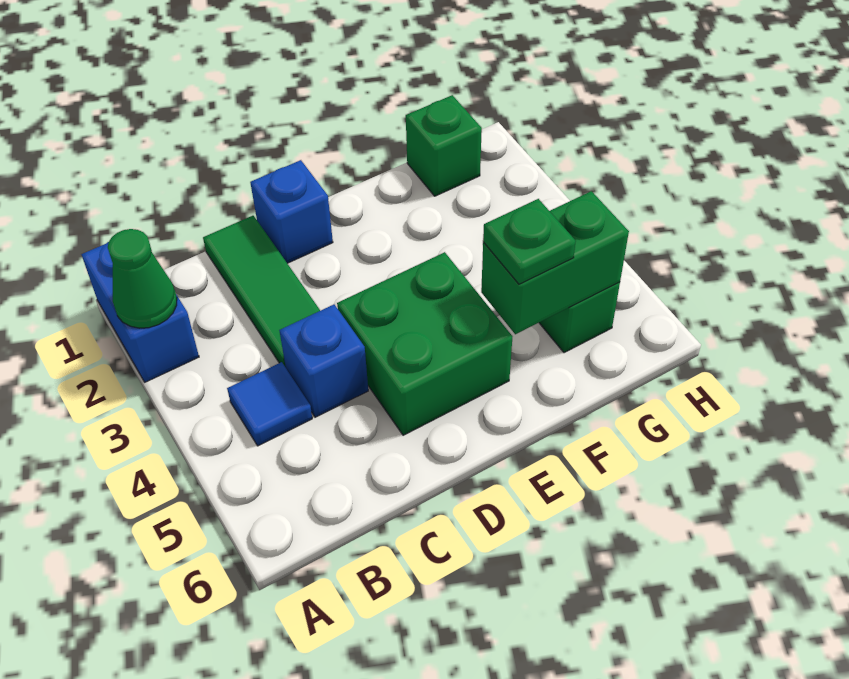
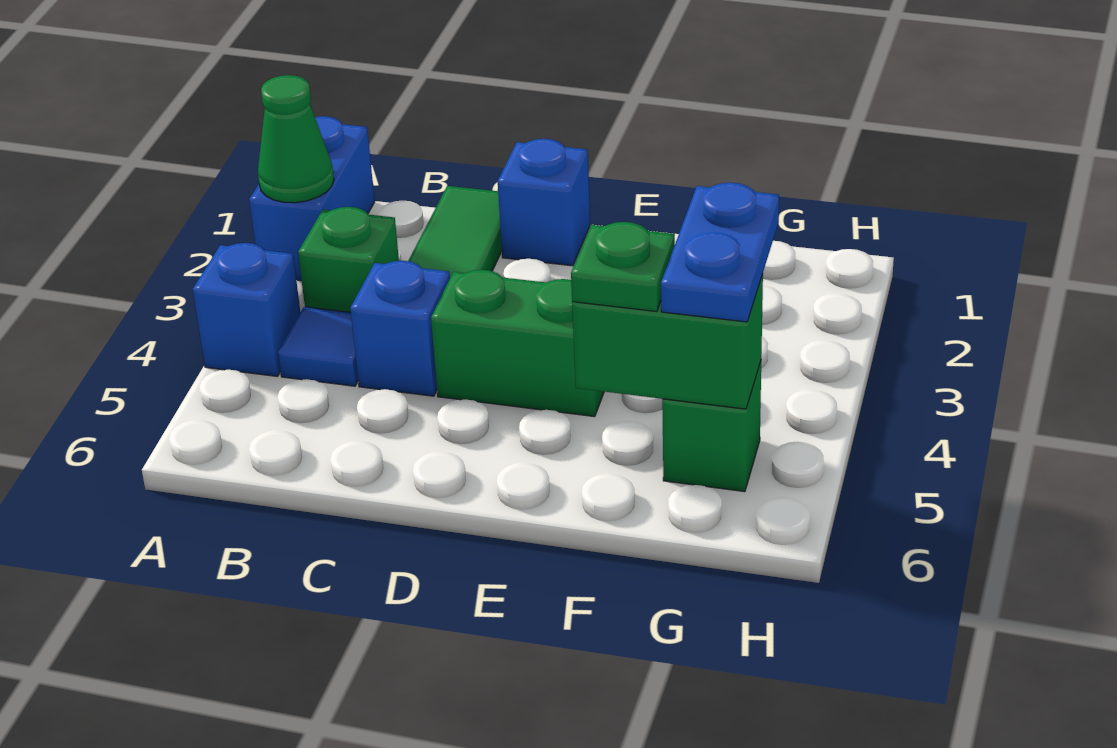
none -> blue 1x1 brick [193,243,300,376]
green 2x2 brick [337,252,513,435] -> green 1x2 brick [431,270,604,417]
green 1x1 brick [406,95,482,196] -> green 1x1 brick moved to [298,207,399,312]
none -> blue 1x2 plate [661,183,779,322]

